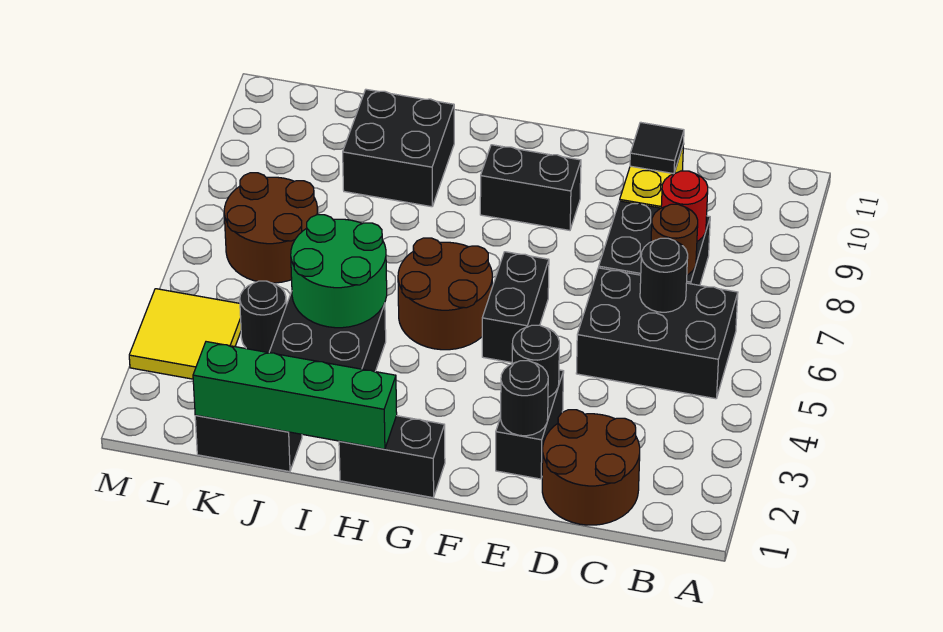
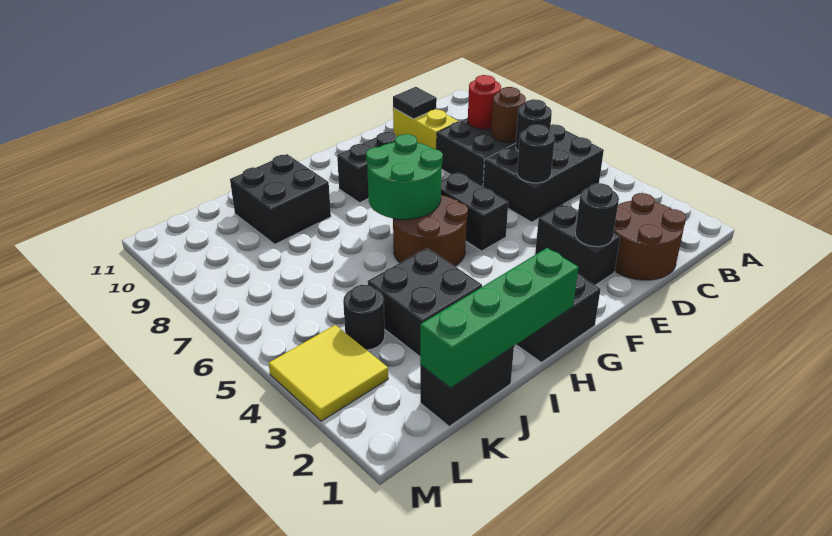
black 1x1 round brick [512,325,559,397] -> black 1x1 round brick moved to [517,125,555,183]
green 2x2 round brick [291,215,387,328] -> green 2x2 round brick moved to [366,134,443,219]
brown 2x2 round brick [224,173,318,283] -> none

